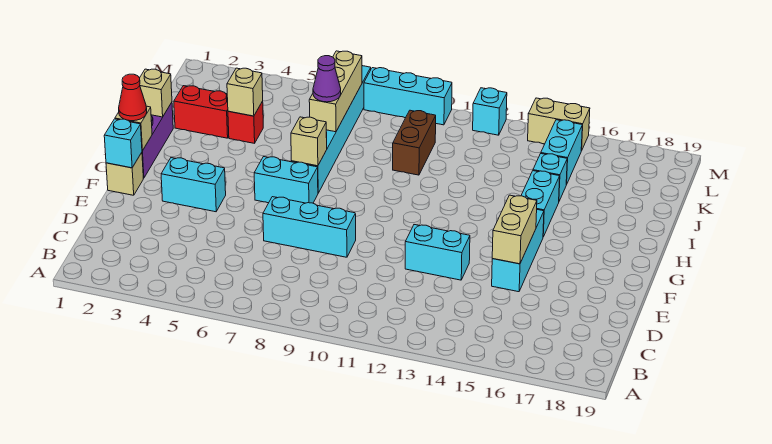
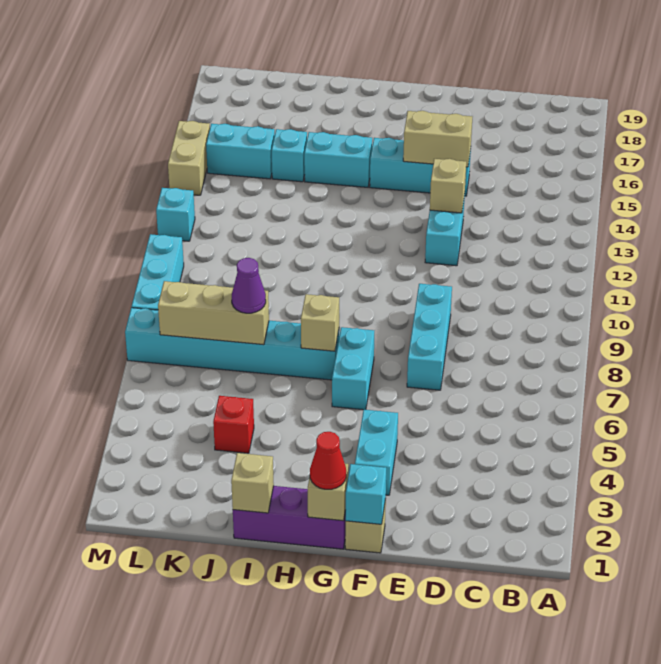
red 1x2 brick [174,86,229,138] -> none
tan 1x1 brick [227,68,263,116] -> tan 1x1 brick moved to [430,159,466,213]
brown 1x2 brick [393,110,436,175] -> none

